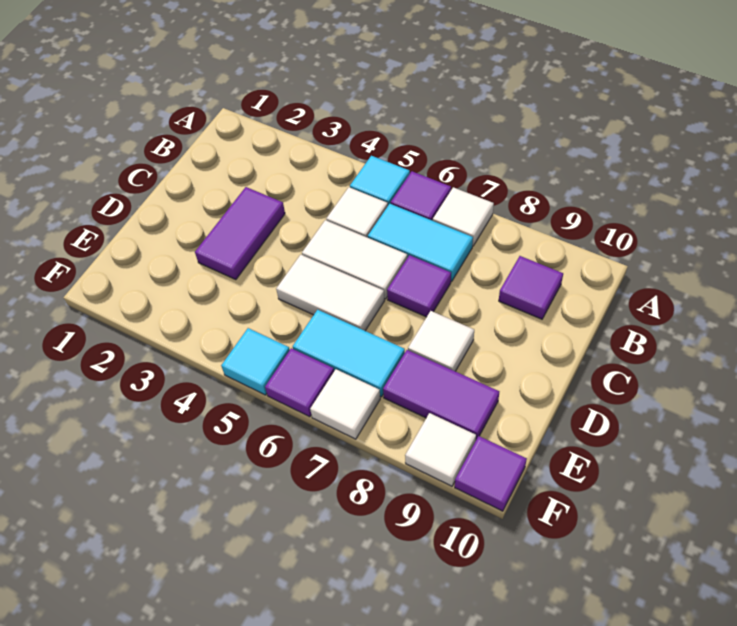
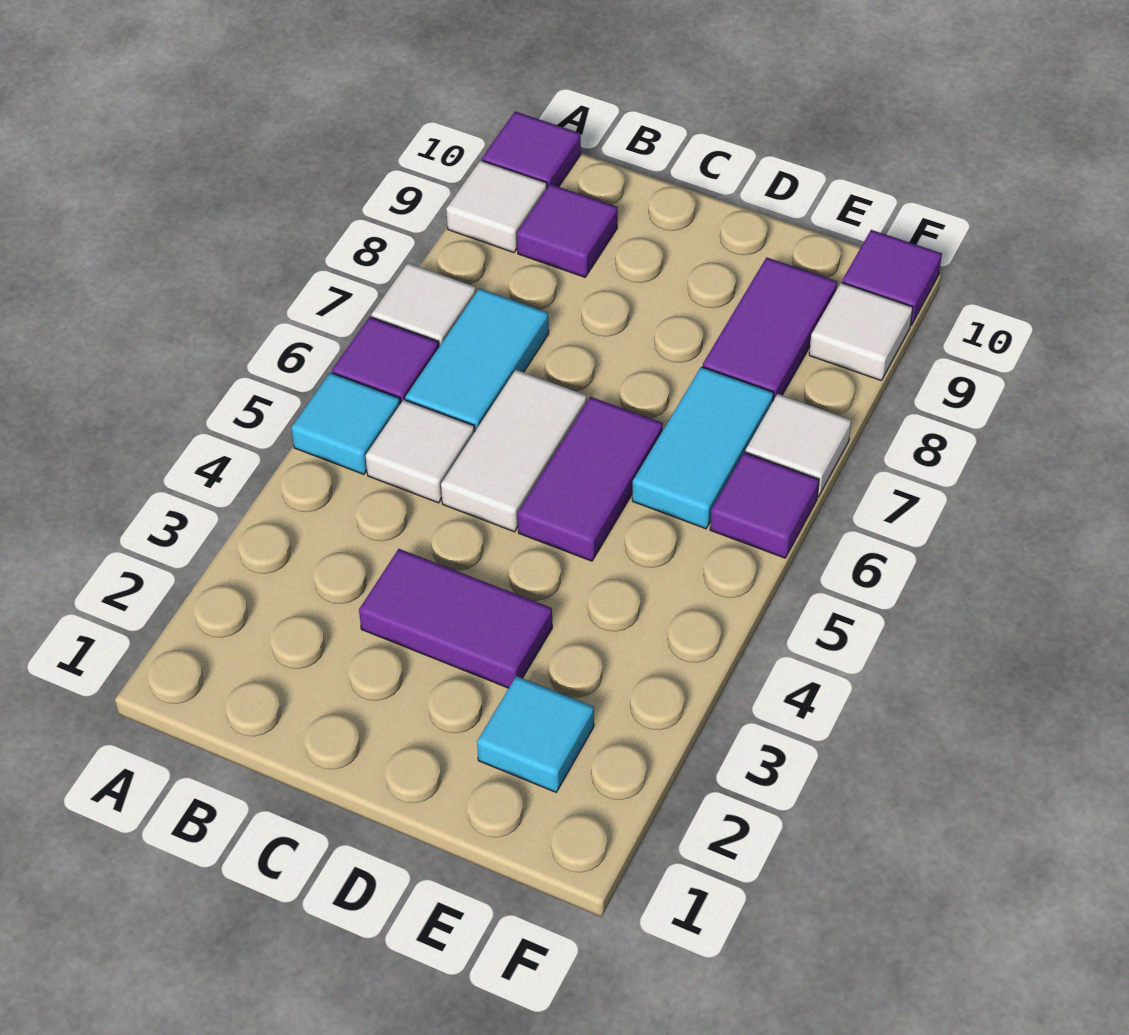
purple 1x1 tile [387,255,451,317] -> purple 1x1 tile moved to [482,111,581,188]
white 1x2 tile [276,255,384,331] -> purple 1x2 tile [518,397,663,561]
white 1x1 tile [408,311,474,371] -> white 1x1 tile moved to [446,160,547,253]
cyan 1x1 tile [221,328,290,395] -> cyan 1x1 tile moved to [477,676,594,792]

